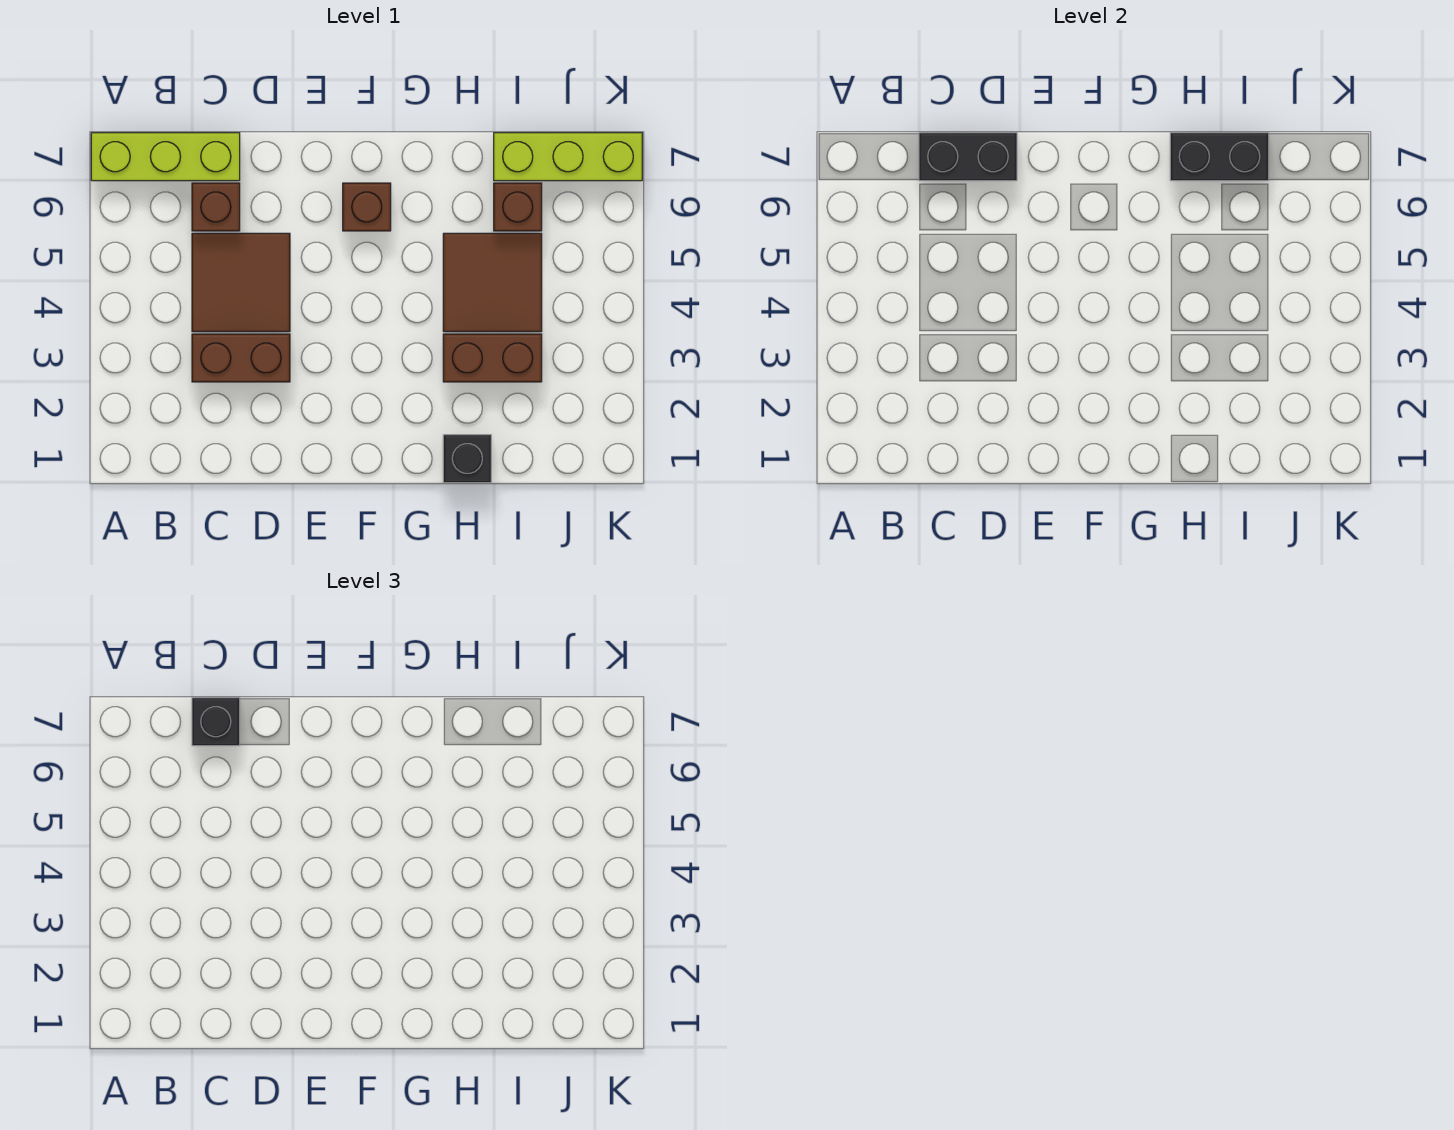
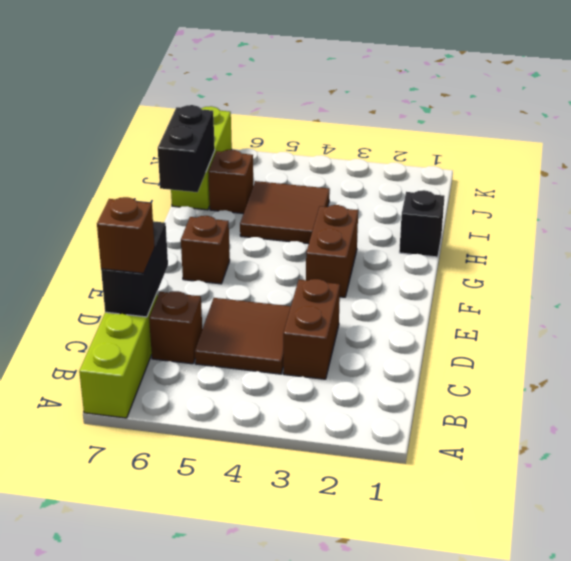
black 1x1 brick [192,698,240,746] -> brown 1x1 brick [97,197,155,273]
brown 1x2 brick [443,334,542,382] -> brown 1x2 brick moved to [306,205,358,297]

